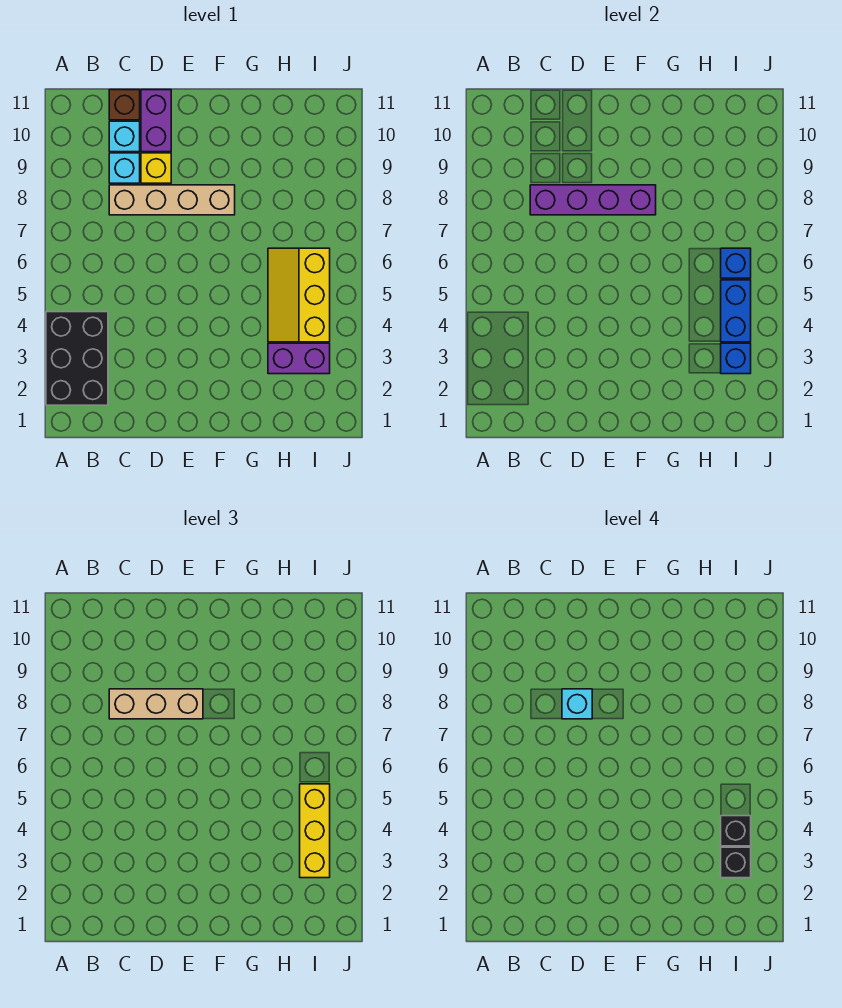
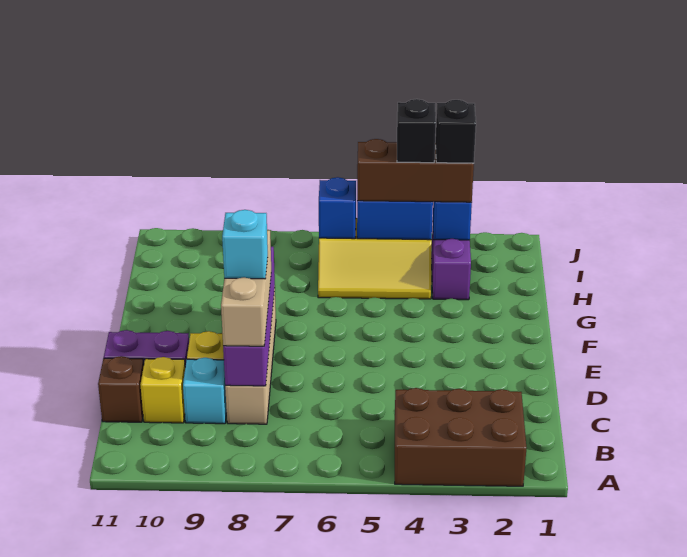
black 2x3 brick [46,312,108,405] -> brown 2x3 brick [395,388,526,486]
cyan 1x1 brick [109,121,140,152] -> yellow 1x1 brick [141,357,185,423]
yellow 1x3 brick [300,784,330,878] -> brown 1x3 brick [357,139,474,202]

